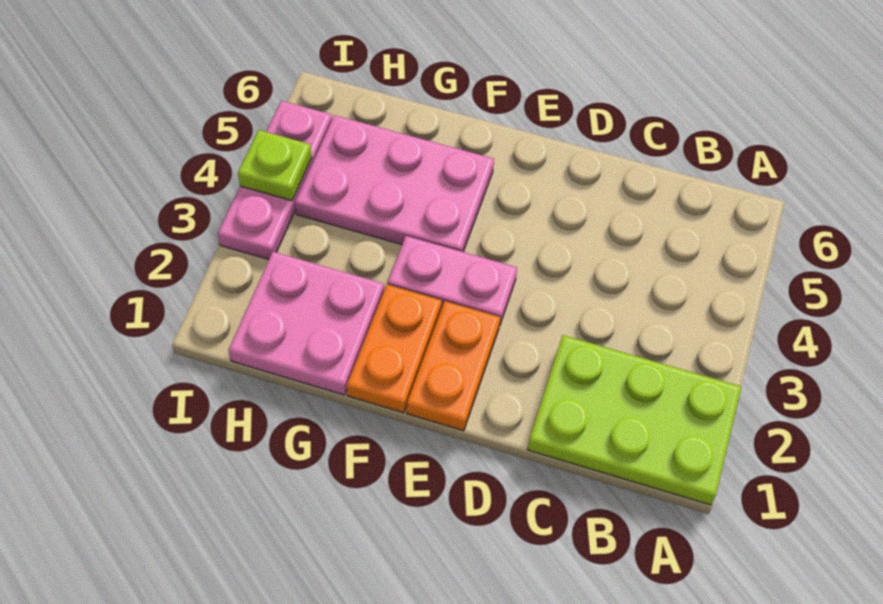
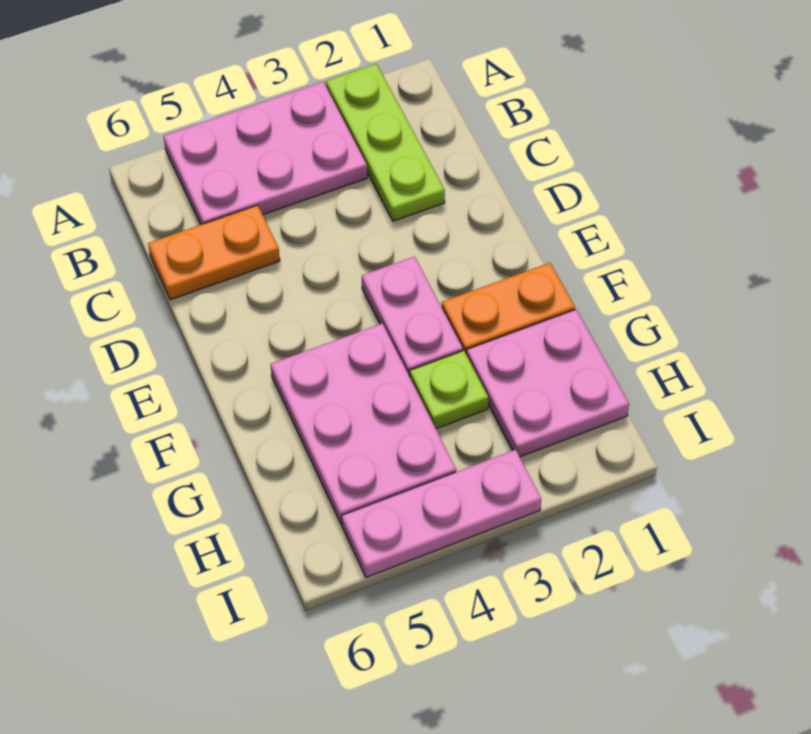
lime 2x3 plate [528,335,741,505] -> lime 1x3 plate [326,64,445,221]
none -> pink 2x3 plate [163,82,367,225]
orange 1x2 plate [407,301,500,431] -> orange 1x2 plate moved to [148,205,280,300]
lime 1x1 plate [238,130,312,201] -> lime 1x1 plate moved to [410,351,488,429]

